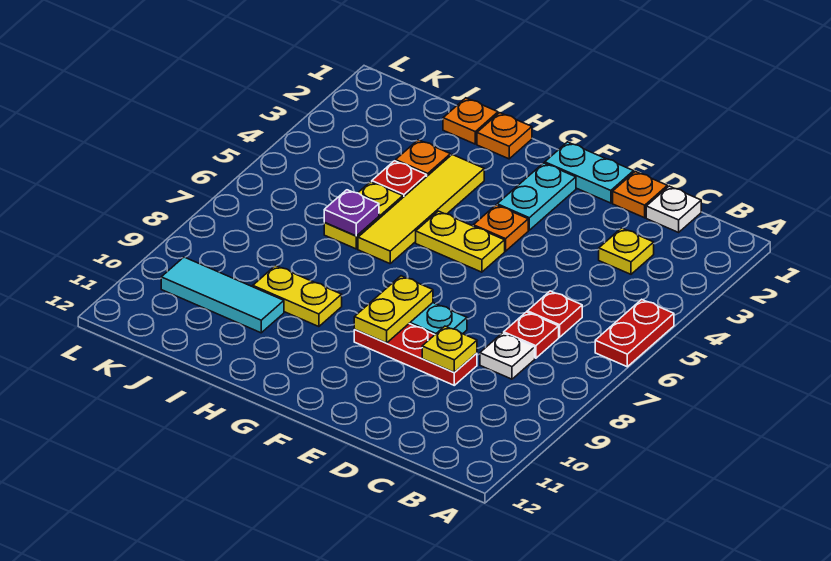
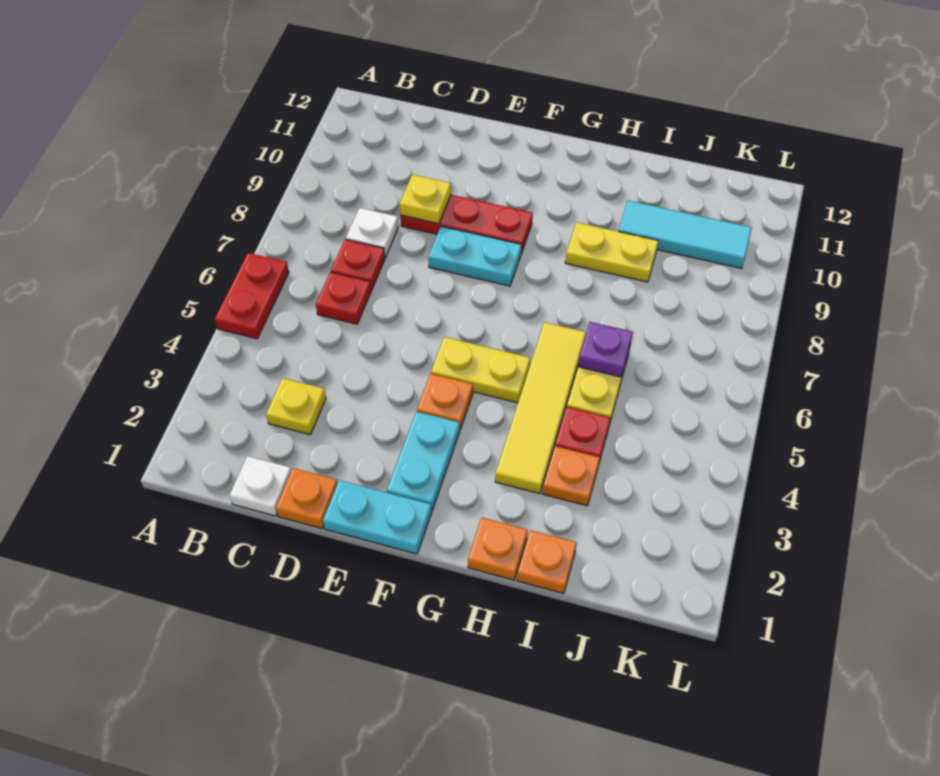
yellow 1x2 plate [354,276,433,343] -> none

